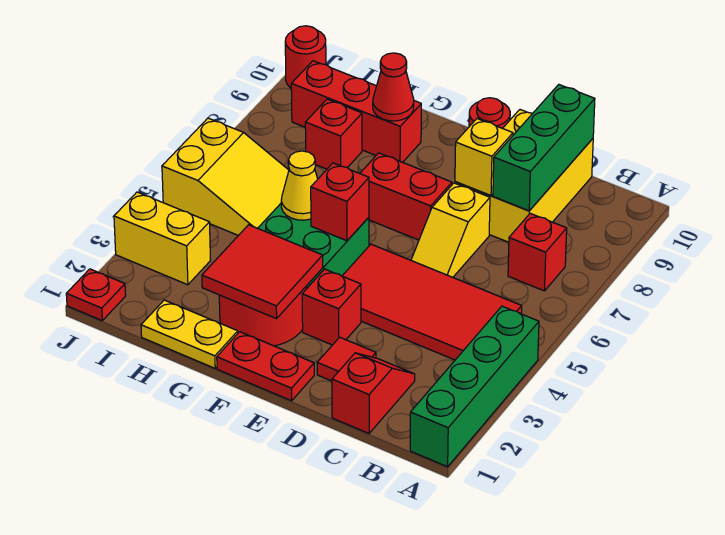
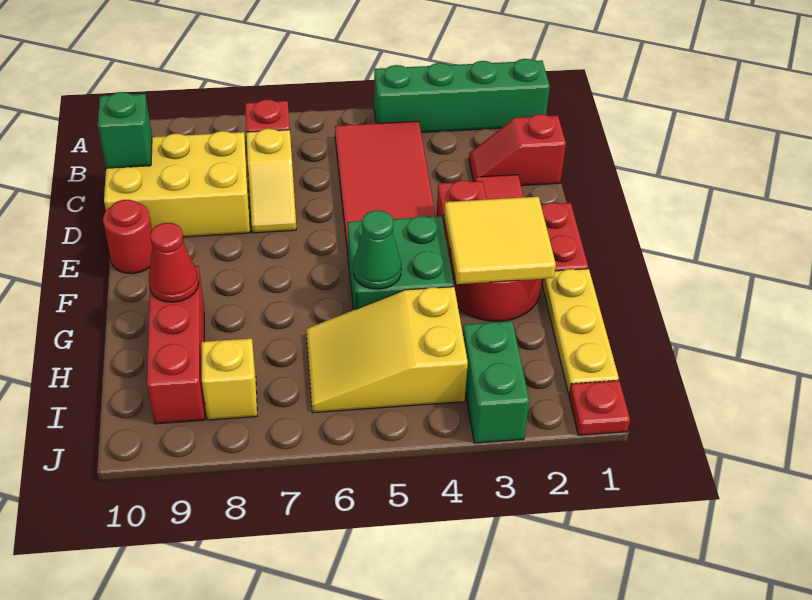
green 1x3 brick [493,85,595,211] -> green 1x1 brick [98,92,152,168]
yellow 1x2 slope [411,183,490,277] -> yellow 1x2 slope turned to [246,129,296,233]
yellow 1x1 brick [455,119,513,195] -> yellow 1x1 brick moved to [202,339,257,420]
red 1x2 brick [360,153,452,240] -> none
red 2x2 tile [202,225,323,319] -> yellow 2x2 tile [444,197,556,284]
red 1x1 brick [311,163,369,241] -> none
yellow 1x2 plate [141,300,238,368] -> yellow 1x3 plate [542,269,619,394]
yellow 1x1 cone [281,151,318,220] -> green 1x1 cone [353,210,401,289]
yellow 2x3 slope [162,118,289,235] -> yellow 2x3 slope turned to [306,287,468,413]
red 1x1 brick [305,99,362,169] -> none
yellow 1x2 brick [114,192,211,285] -> green 1x2 brick [463,321,529,443]
red 1x1 round brick [285,26,326,88] -> none

